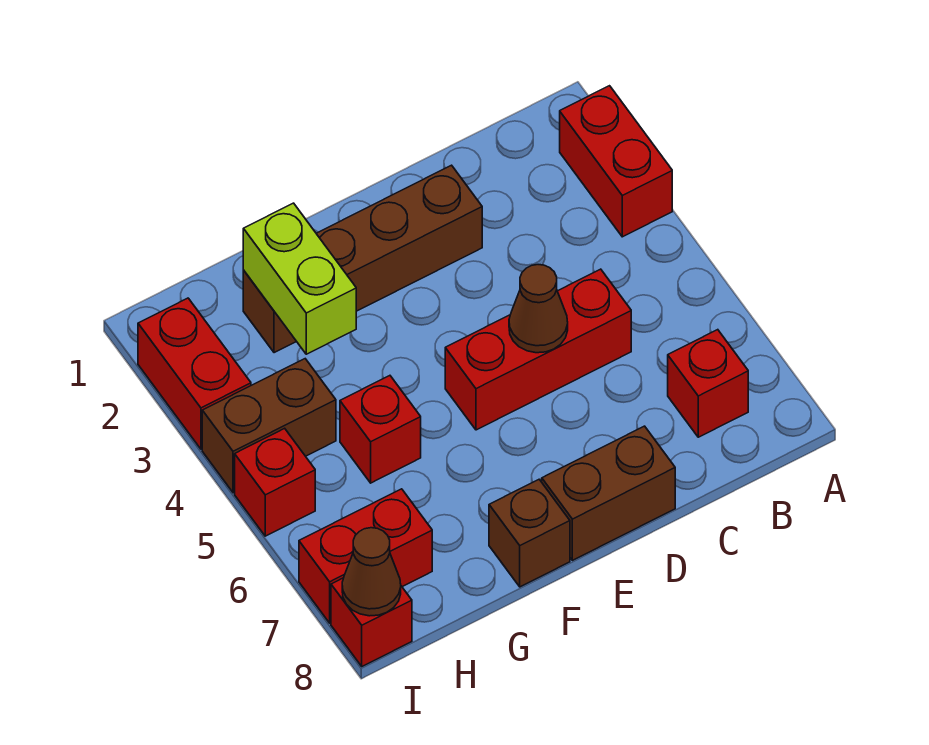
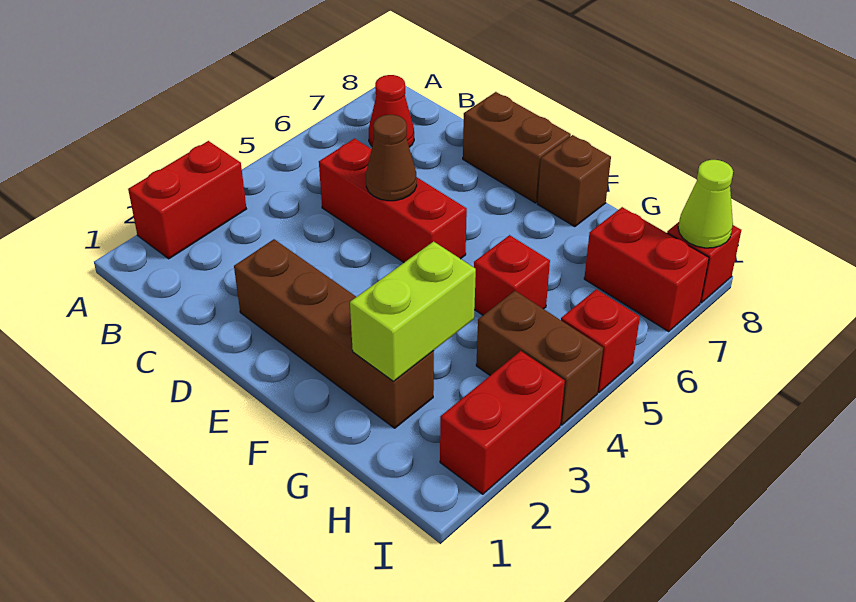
red 1x1 brick [668,330,748,437] -> red 1x1 cone [369,75,414,147]
brown 1x1 cone [342,528,401,616] -> lime 1x1 cone [678,160,733,248]

